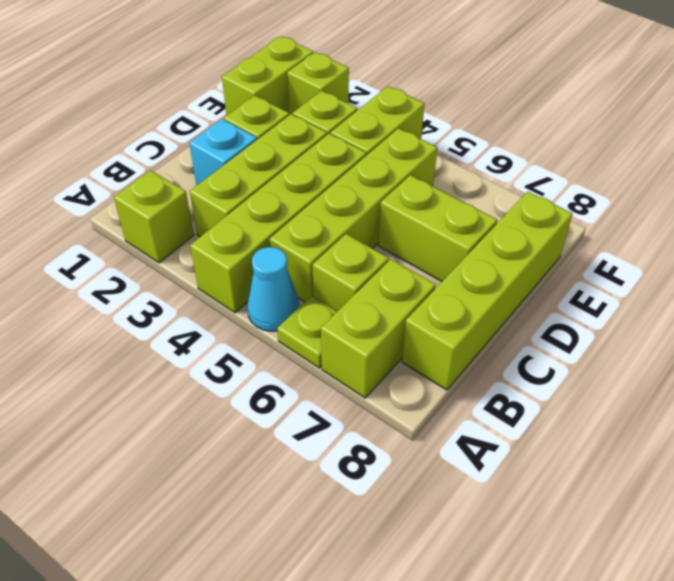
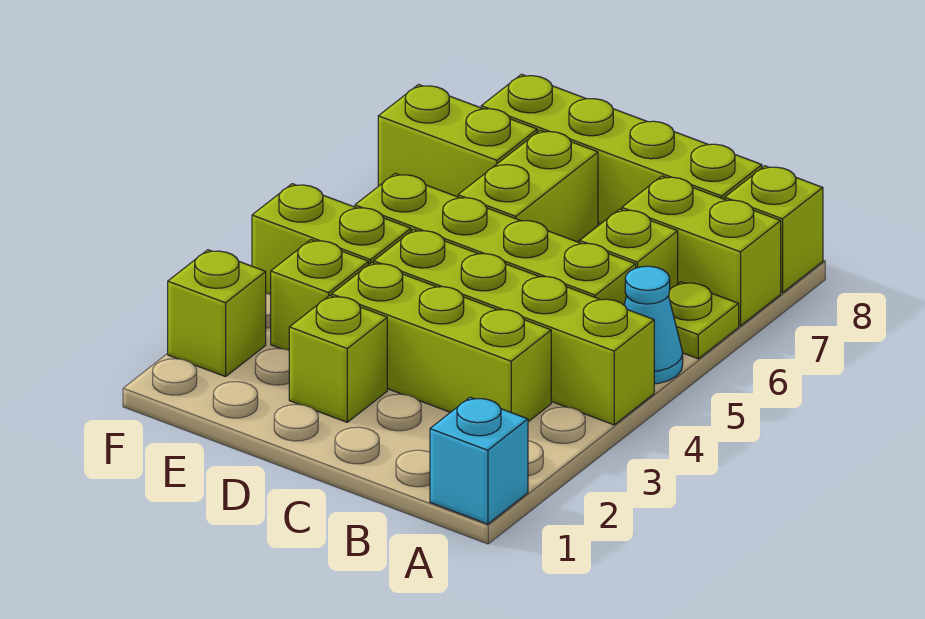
lime 1x1 brick [114,171,194,263] -> lime 1x1 brick moved to [725,166,823,293]
cyan 1x1 brick [189,119,257,186] -> cyan 1x1 brick moved to [430,397,528,524]
lime 1x2 brick [222,36,313,116] -> lime 1x2 brick moved to [378,85,537,197]

